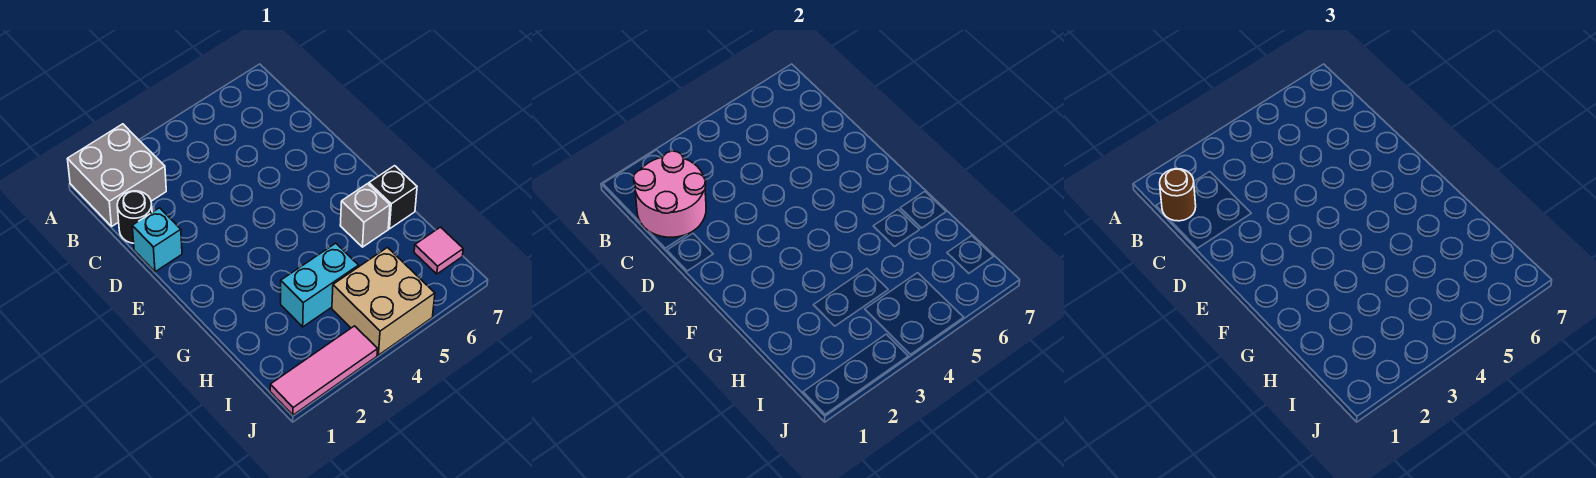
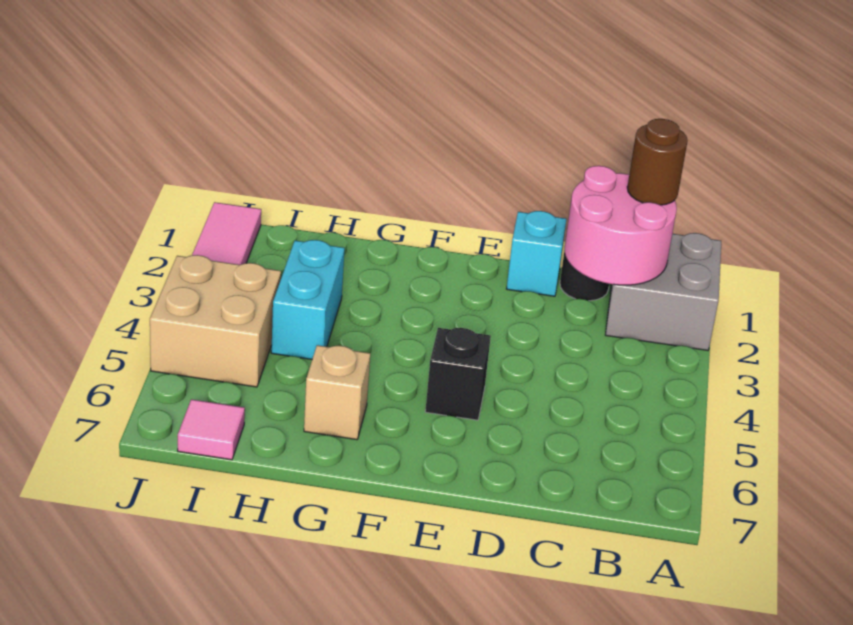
grey 1x1 brick [340,184,390,247] -> tan 1x1 brick [304,345,370,440]
black 1x1 brick [369,166,417,229] -> black 1x1 brick moved to [425,328,491,420]

